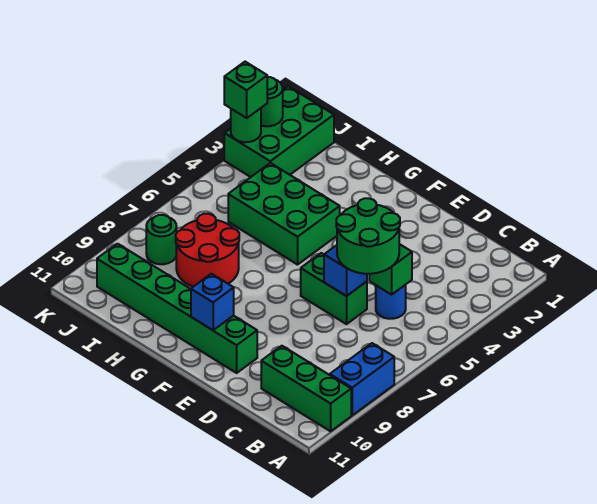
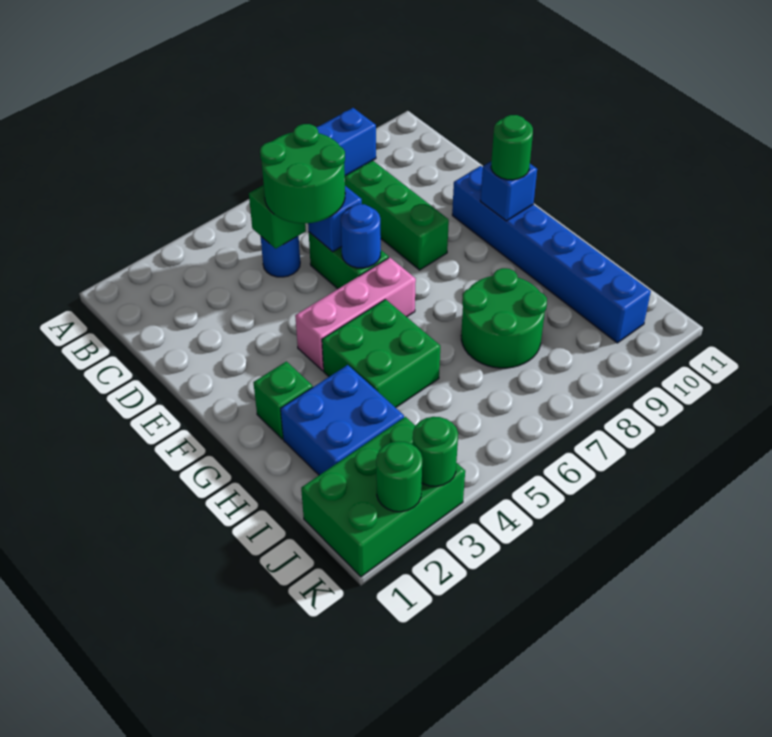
green 1x3 brick [261,346,351,431] -> green 1x3 brick moved to [345,161,449,270]
none -> blue 1x1 round brick [341,204,381,268]
green 1x6 brick [97,244,257,373] -> blue 1x6 brick [452,166,651,343]
none -> pink 1x3 brick [295,257,416,371]
green 2x3 brick [228,163,340,265] -> green 2x2 brick [322,299,440,408]
none -> blue 2x2 brick [281,365,404,475]
red 2x2 round brick [176,214,239,287] -> green 2x2 round brick [461,268,547,368]
green 1x1 round brick [146,215,177,264] -> green 1x1 round brick moved to [491,115,533,180]
green 1x1 brick [224,62,267,118] -> green 1x1 brick moved to [253,361,313,439]

